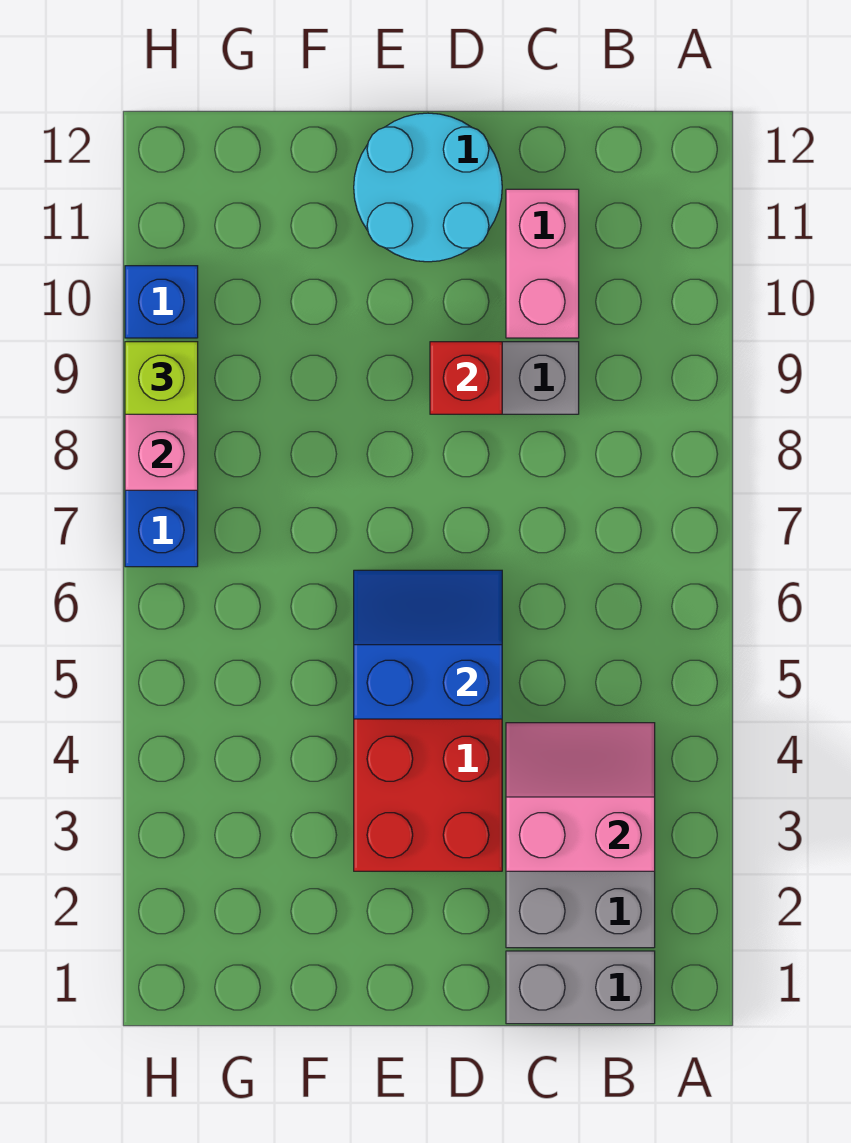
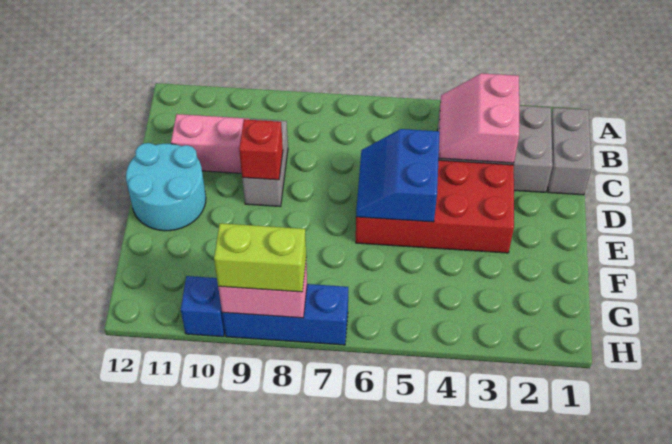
lime 1x1 brick [125,342,198,414] -> lime 1x2 brick [214,223,306,292]

